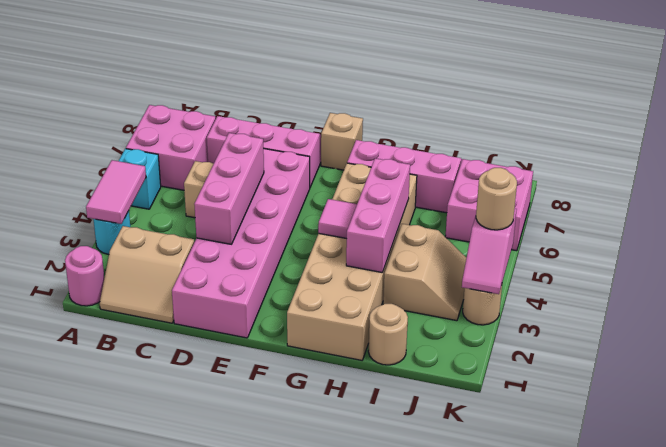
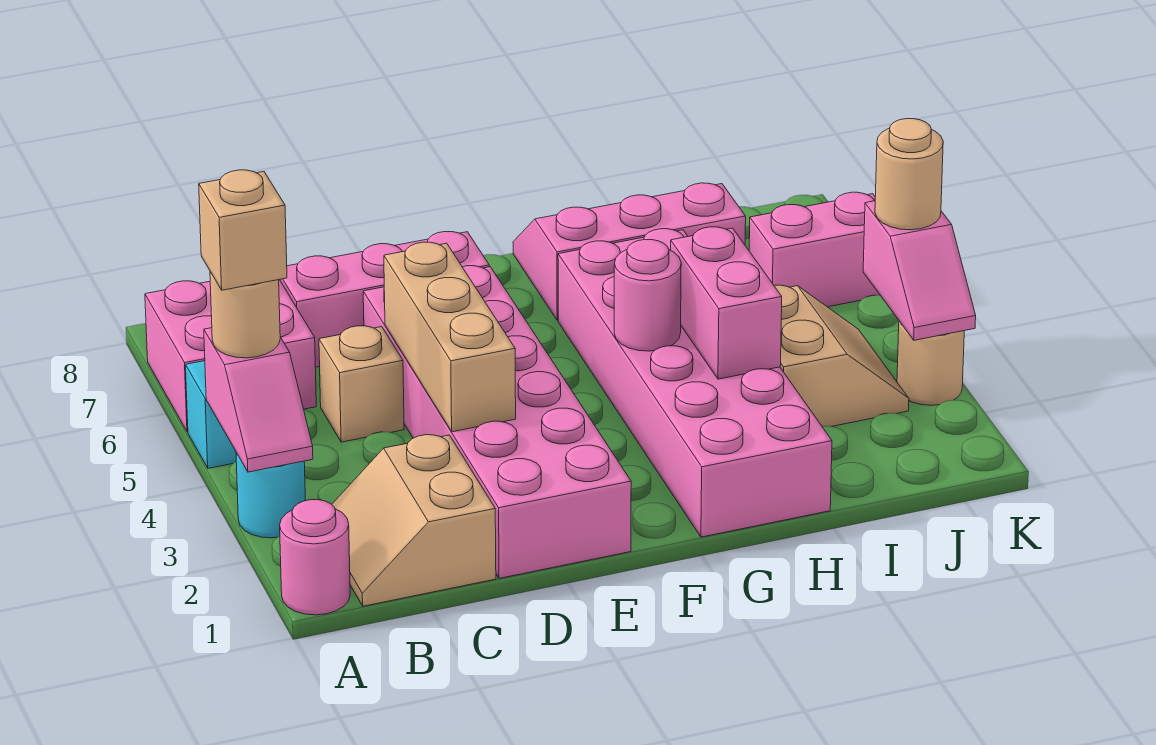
pink 1x2 tile [86,160,146,224] -> pink 1x2 slope [204,328,313,472]
tan 2x2 slope [100,226,194,323] -> tan 2x2 slope turned to [332,435,496,606]
pink 1x3 brick [194,133,264,244] -> tan 1x3 brick [384,242,516,432]
tan 1x1 brick [321,113,363,170] -> tan 1x1 brick moved to [199,170,287,290]
tan 2x6 brick [287,163,417,360] -> pink 2x6 brick [558,229,832,537]
pink 1x1 tile [318,199,357,239] -> pink 1x1 round brick [614,240,681,351]
pink 1x3 brick [346,158,410,273] -> pink 1x2 brick [671,227,782,379]
tan 1x1 round brick [368,304,408,365] -> tan 1x1 round brick moved to [210,272,280,358]
pink 2x2 brick [445,159,533,251] -> pink 1x2 brick [749,192,880,307]

